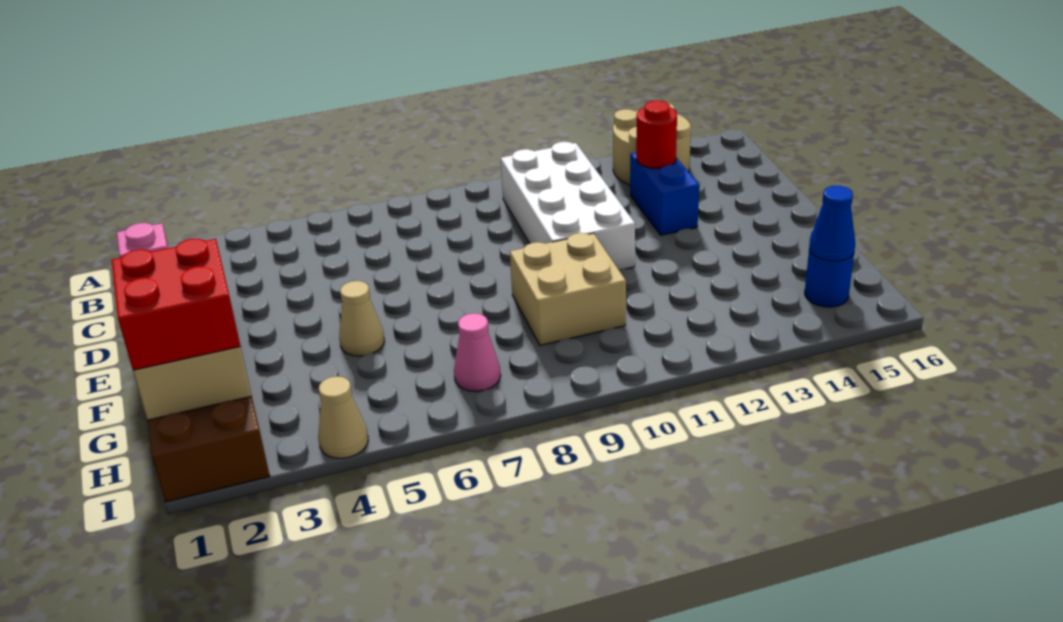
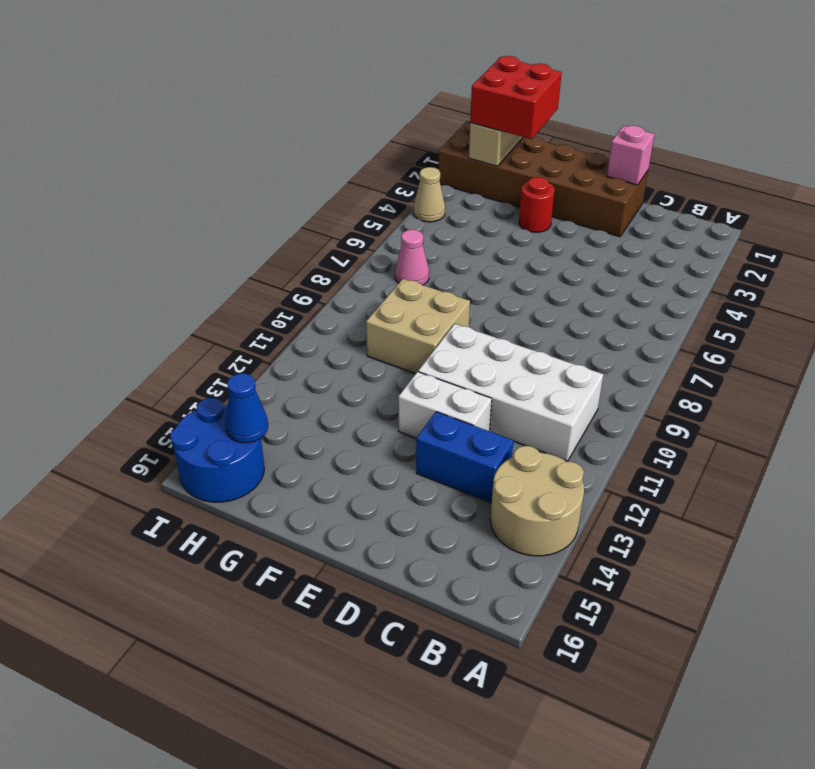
red 1x1 round brick [636,100,677,168] -> red 1x1 round brick moved to [519,177,555,232]
none -> white 1x2 brick [398,372,492,438]
tan 1x1 cone [339,281,385,356] -> none
blue 1x1 round brick [805,250,854,307] -> blue 2x2 round brick [170,398,264,502]

